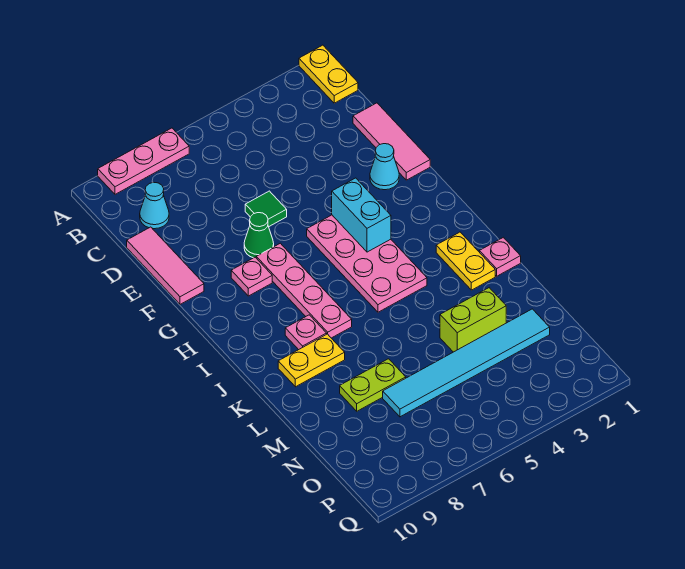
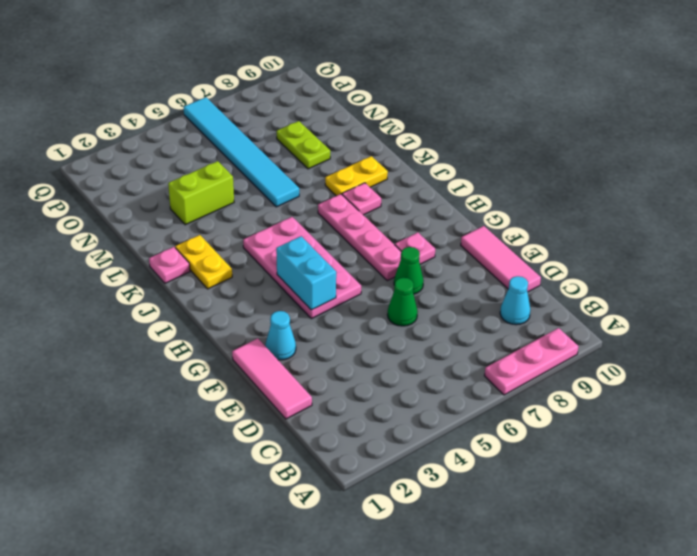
yellow 1x2 plate [299,45,358,103] -> none
green 1x1 tile [245,191,287,227] -> green 1x1 cone [387,278,418,326]
lime 1x2 plate [340,359,406,411] -> lime 1x2 plate turned to [277,121,330,169]
cyan 1x6 tile [383,309,550,417] -> cyan 1x6 tile turned to [184,97,299,207]

